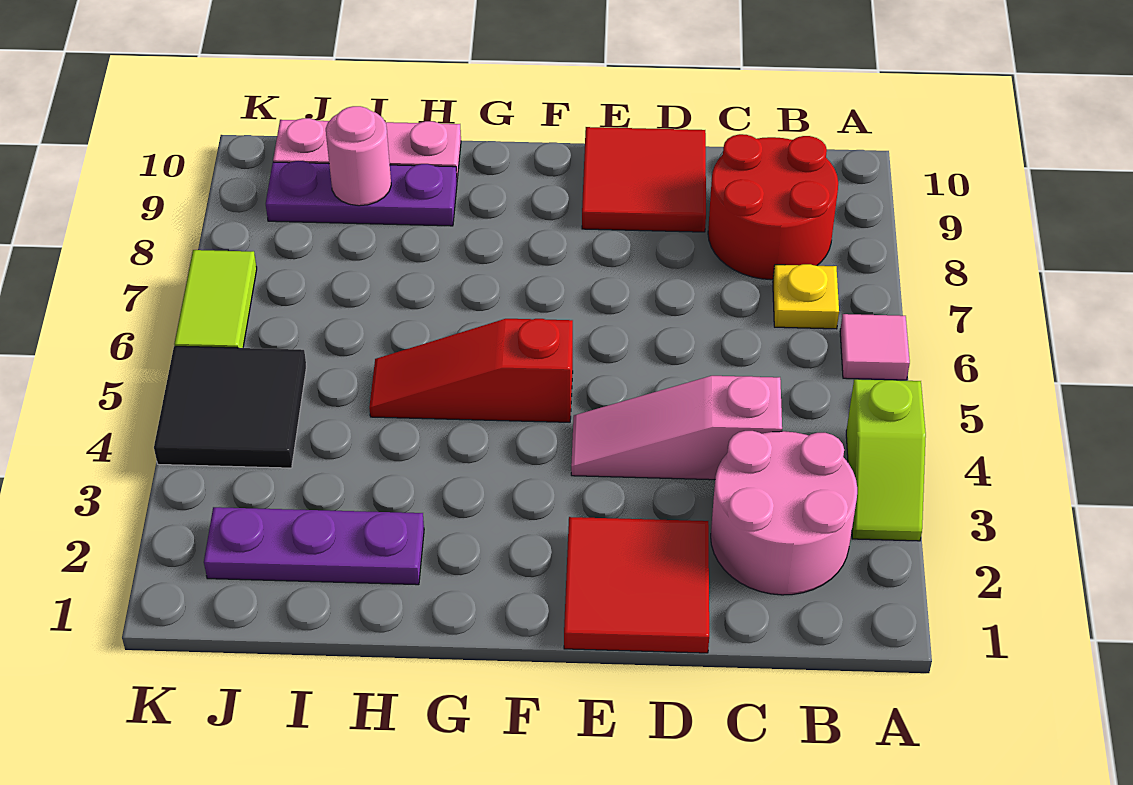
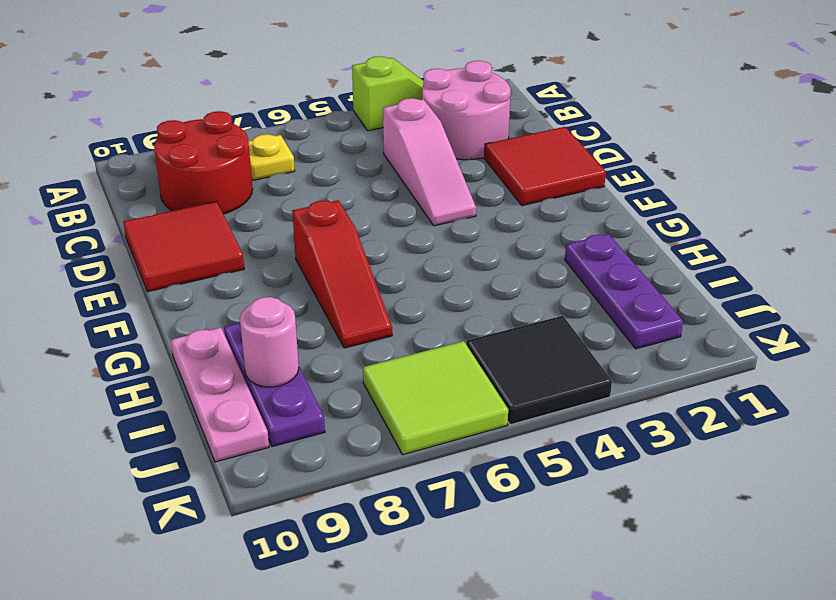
pink 1x1 tile [840,314,910,380] -> none
red 1x3 slope [369,319,573,422] -> red 1x3 slope moved to [292,200,392,348]
lime 1x2 tile [174,250,257,348] -> lime 2x2 tile [363,341,508,455]

